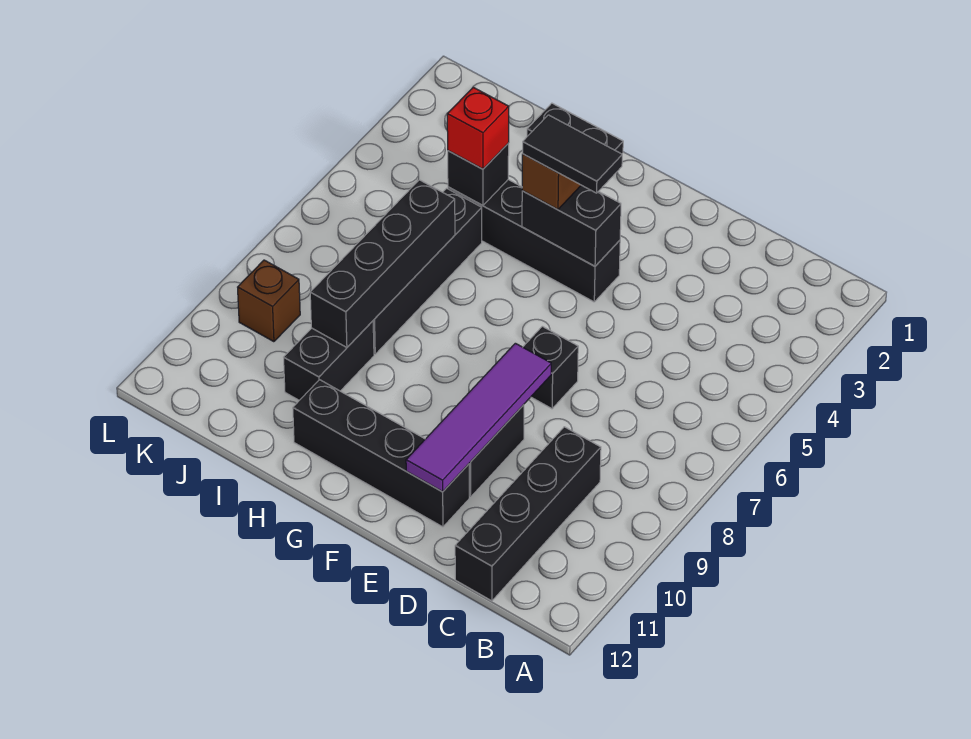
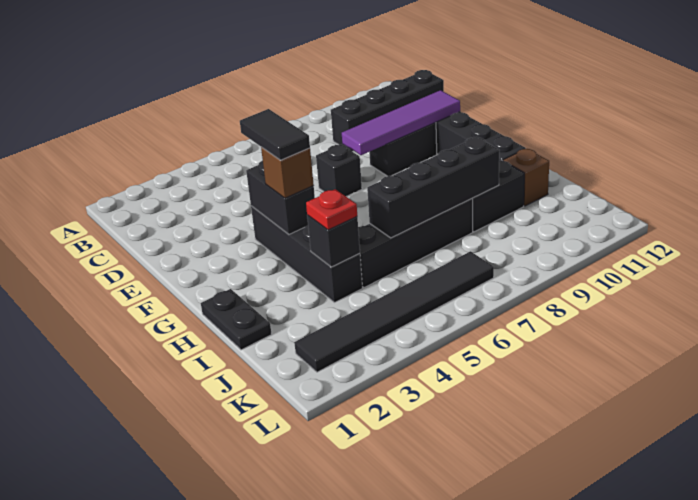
red 1x1 brick [447,87,509,169] -> red 1x1 plate [306,189,357,230]
none -> black 1x6 tile [294,251,494,372]
brown 1x1 brick [238,260,300,342] -> brown 1x1 brick moved to [503,149,549,206]

